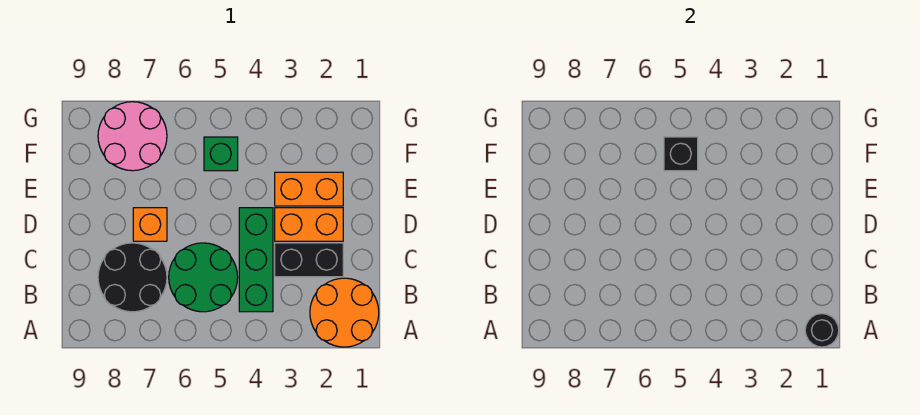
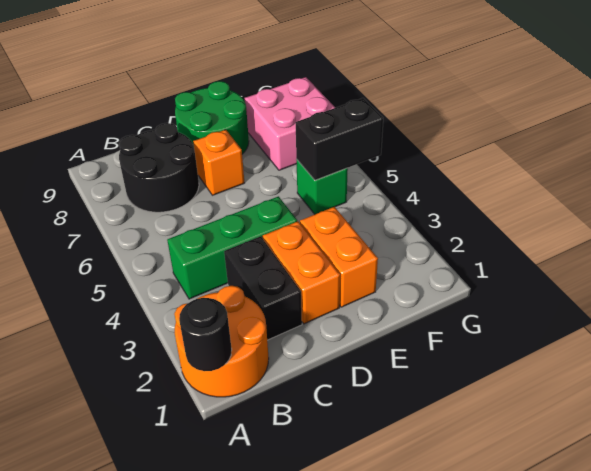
green 2x2 round brick [169,243,238,312] -> green 2x2 round brick moved to [175,81,249,154]
black 1x1 brick [664,137,698,171] -> black 1x2 brick [295,98,383,180]
pink 2x2 round brick [98,102,167,171] -> pink 2x2 brick [245,77,335,170]

